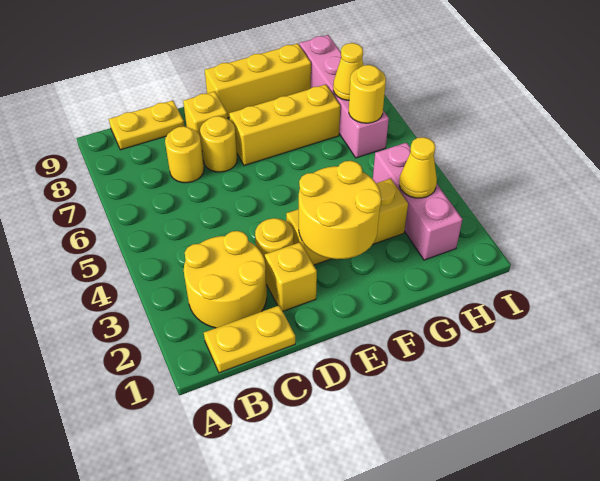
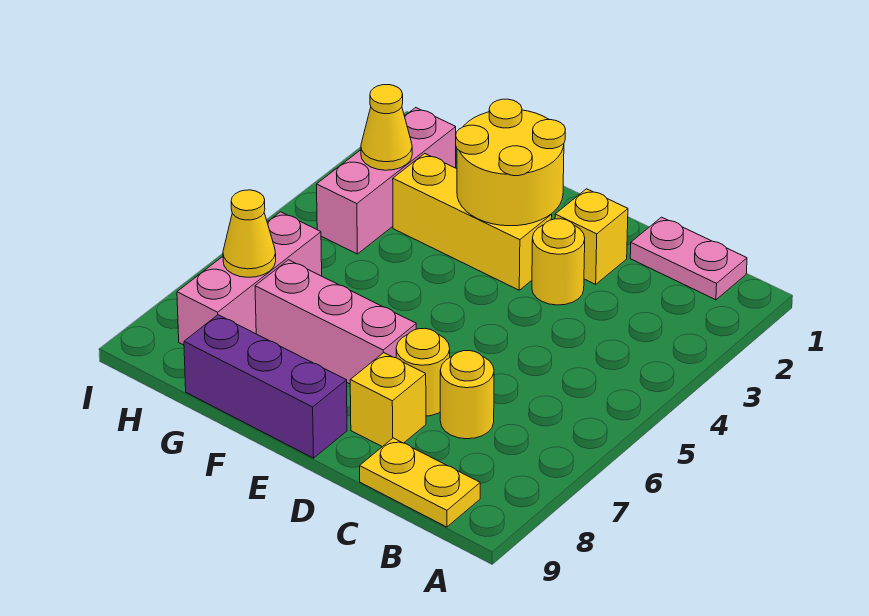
yellow 1x2 plate [204,305,295,373] -> pink 1x2 plate [630,217,747,300]
yellow 2x2 round brick [184,231,267,328] -> none
yellow 1x3 brick [229,84,340,165] -> pink 1x3 brick [255,260,416,384]
yellow 1x3 brick [205,43,311,118] -> purple 1x3 brick [184,315,347,458]
pink 1x4 brick [299,35,389,158] -> pink 1x3 brick [177,212,322,345]
yellow 1x1 round brick [349,65,386,123] -> none

